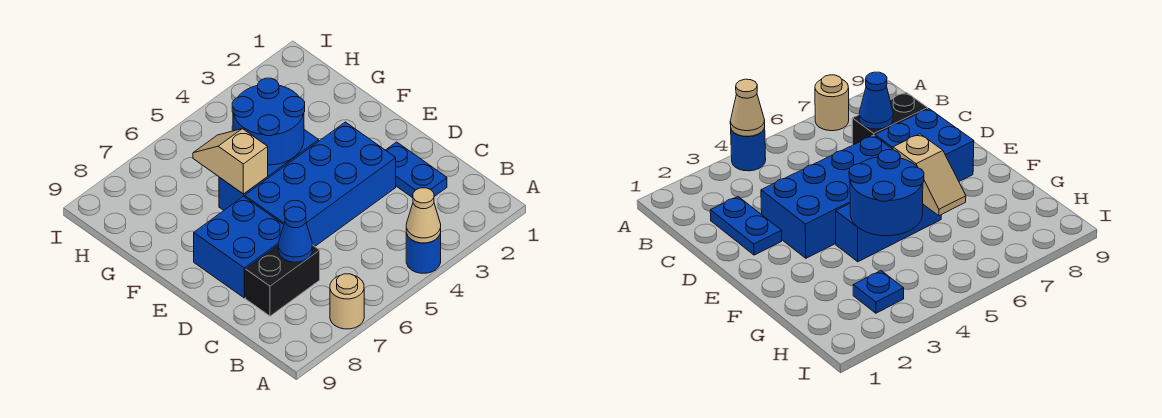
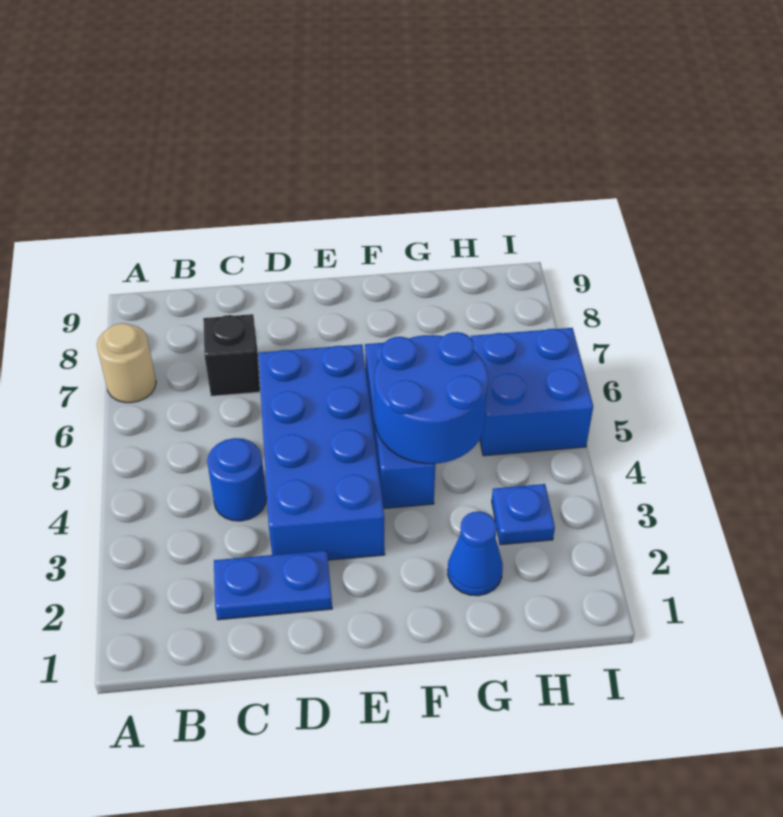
blue 1x1 round brick [406,233,441,273] -> blue 1x1 round brick moved to [207,438,267,521]
tan 1x1 cone [406,188,441,243] -> none
black 1x2 brick [245,245,320,316] -> black 1x1 brick [203,314,260,396]
blue 1x1 cone [278,207,312,262] -> blue 1x1 cone moved to [448,512,503,596]
blue 2x2 brick [194,196,284,298] -> blue 2x2 brick moved to [471,328,593,456]
tan 1x2 slope [193,129,268,194] -> none

